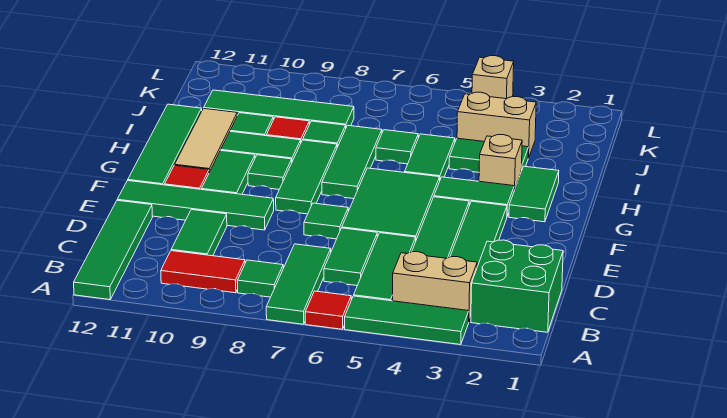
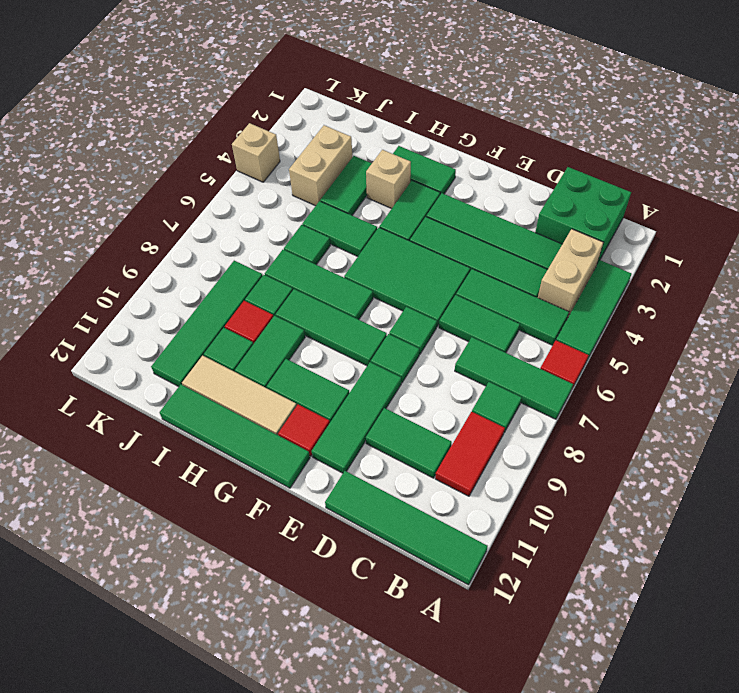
green 1x4 tile [117,181,274,230] -> green 1x3 tile [312,362,401,473]
green 1x1 tile [248,155,292,189] -> green 1x1 tile moved to [371,334,419,383]

